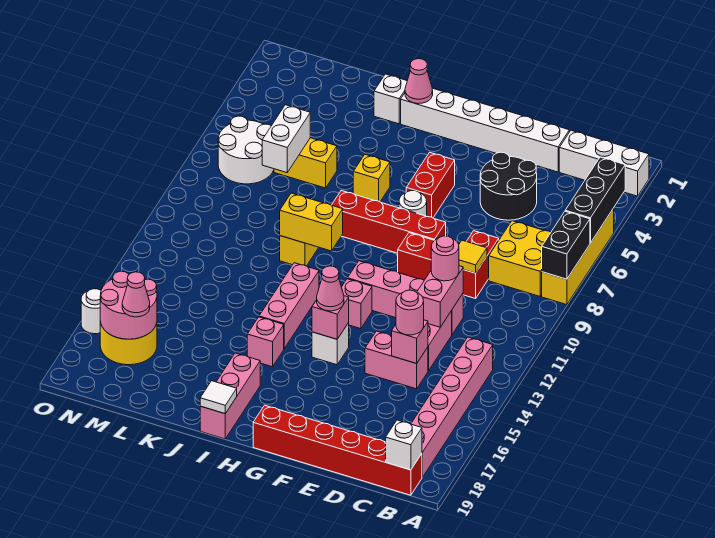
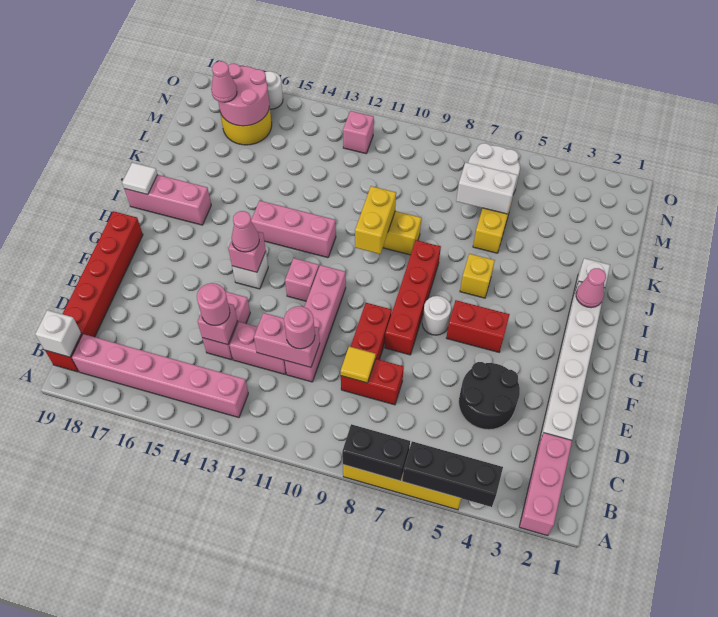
white 1x3 brick [559,130,649,196] -> pink 1x3 brick [519,433,572,536]
yellow 2x2 brick [489,221,551,296] -> none
pink 1x1 brick [247,317,284,367] -> pink 1x1 brick moved to [343,111,374,154]

